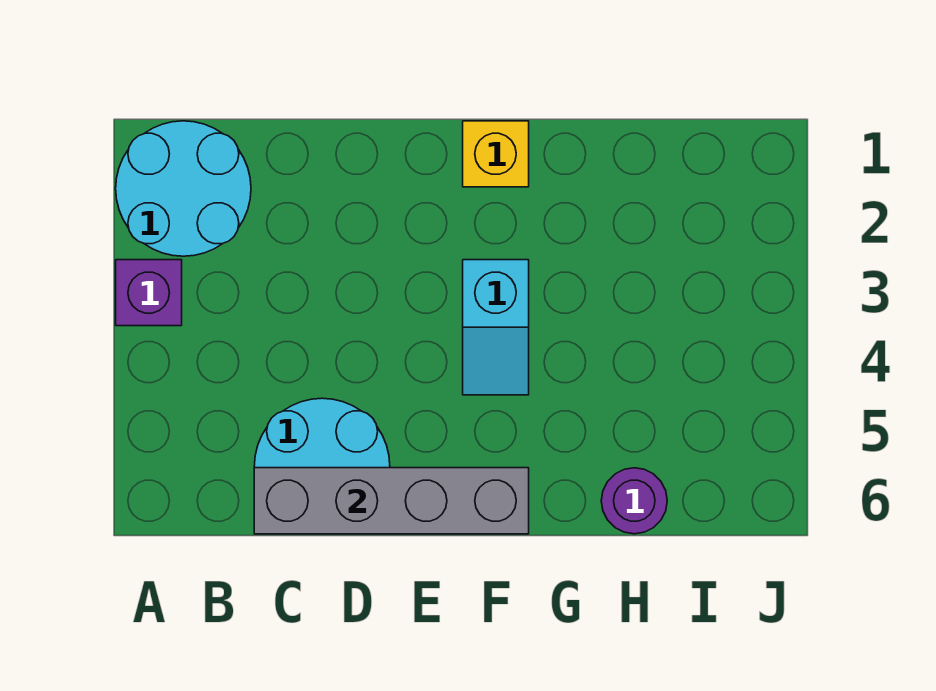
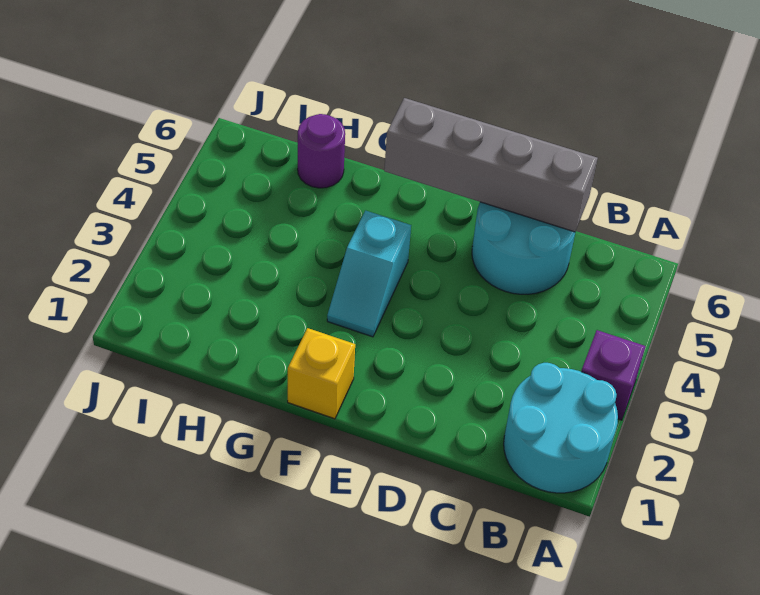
cyan 1x2 slope [463,260,529,395] -> cyan 1x2 slope turned to [327,210,411,337]

